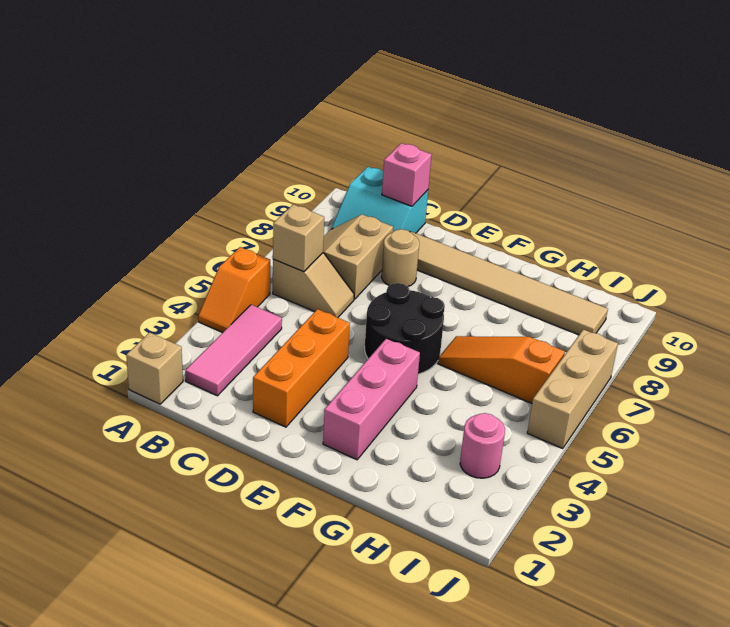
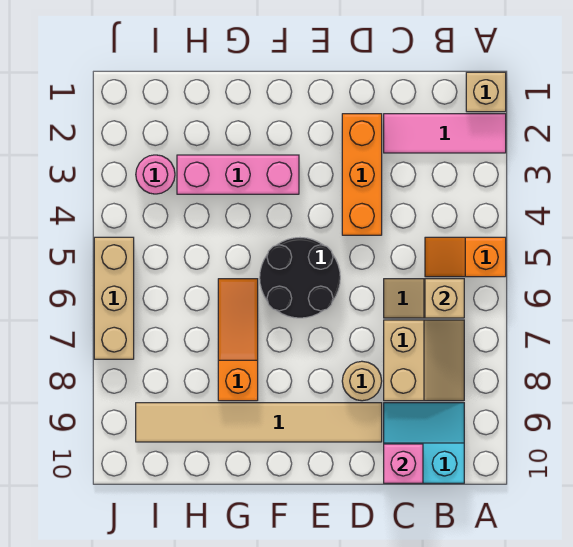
orange 1x2 slope [198,247,270,333] -> orange 1x2 slope turned to [425,237,506,277]
pink 1x3 tile [185,305,282,396] -> pink 1x3 tile turned to [384,114,506,153]
pink 1x3 brick [323,338,420,460] -> pink 1x3 brick turned to [177,155,299,194]
orange 1x3 slope [438,336,565,403] -> orange 1x3 slope turned to [218,279,258,401]

